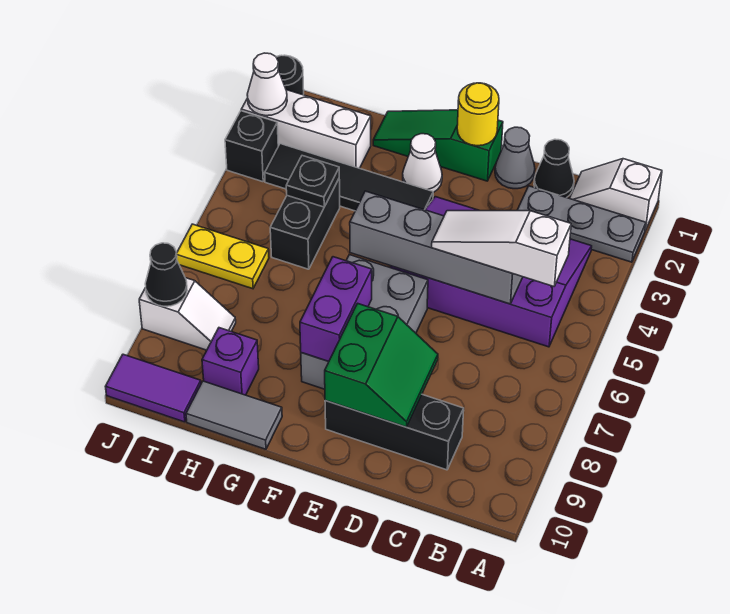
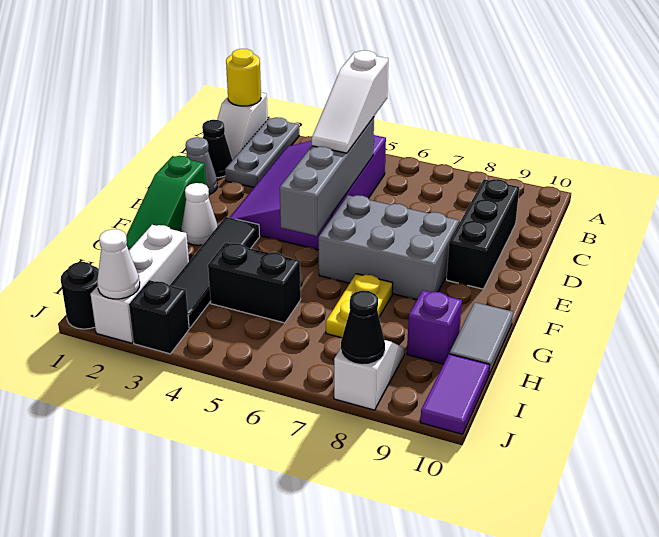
green 2x2 slope [325,303,438,427] -> none
yellow 1x1 round brick [457,83,499,146] -> yellow 1x1 round brick moved to [226,49,261,106]
purple 1x2 brick [300,257,372,362] -> none
black 1x1 plate [286,156,339,207] -> none
yellow 1x2 plate [177,224,269,289] -> yellow 1x2 plate moved to [326,274,393,338]

